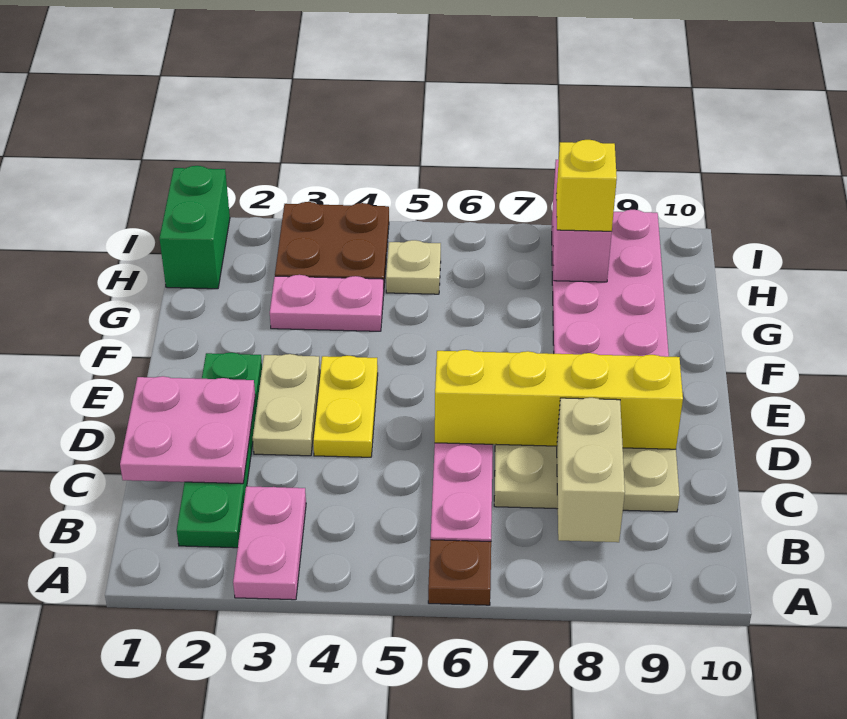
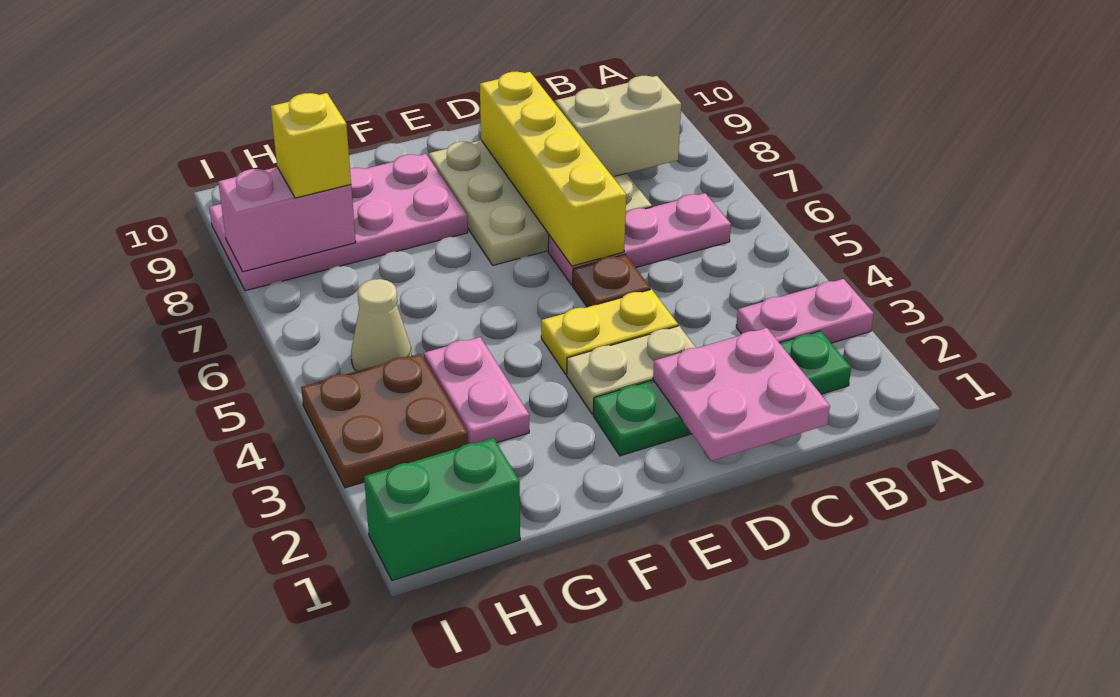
brown 1x1 plate [428,540,491,605] -> brown 1x1 plate moved to [573,255,650,307]
tan 1x1 plate [386,240,441,294] -> tan 1x1 cone [351,279,412,371]

